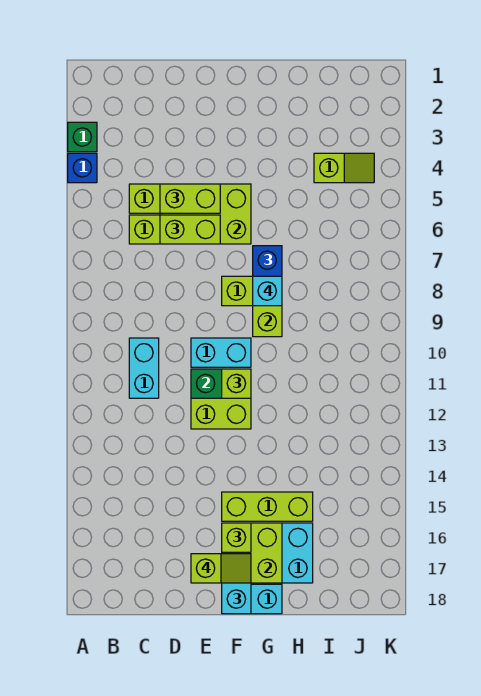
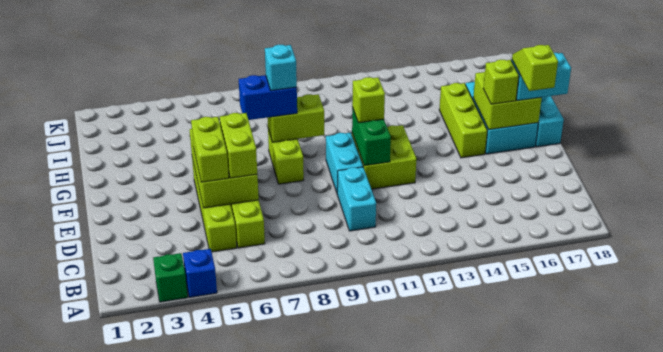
cyan 1x2 brick [129,338,159,398] -> cyan 1x2 brick turned to [337,167,376,231]
lime 1x2 slope [314,153,374,183] -> none

